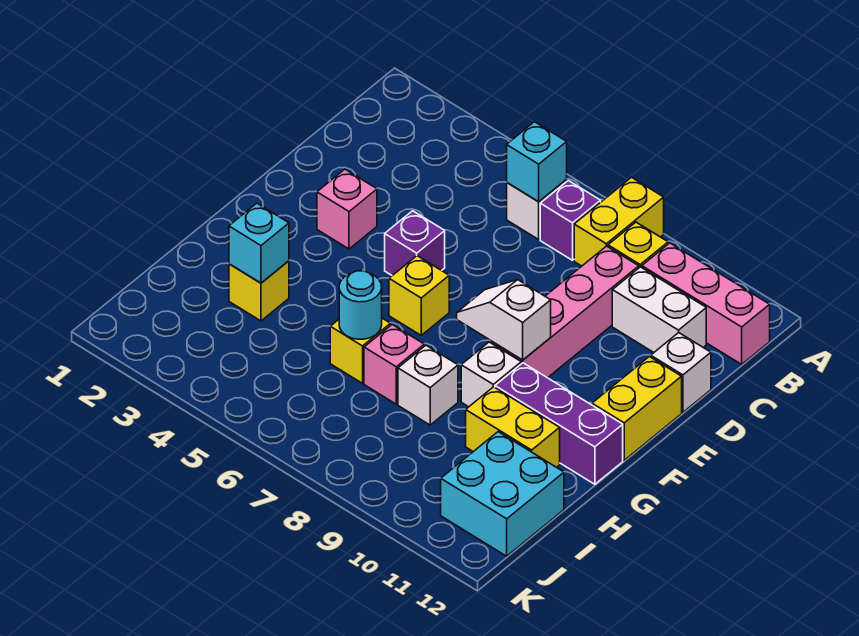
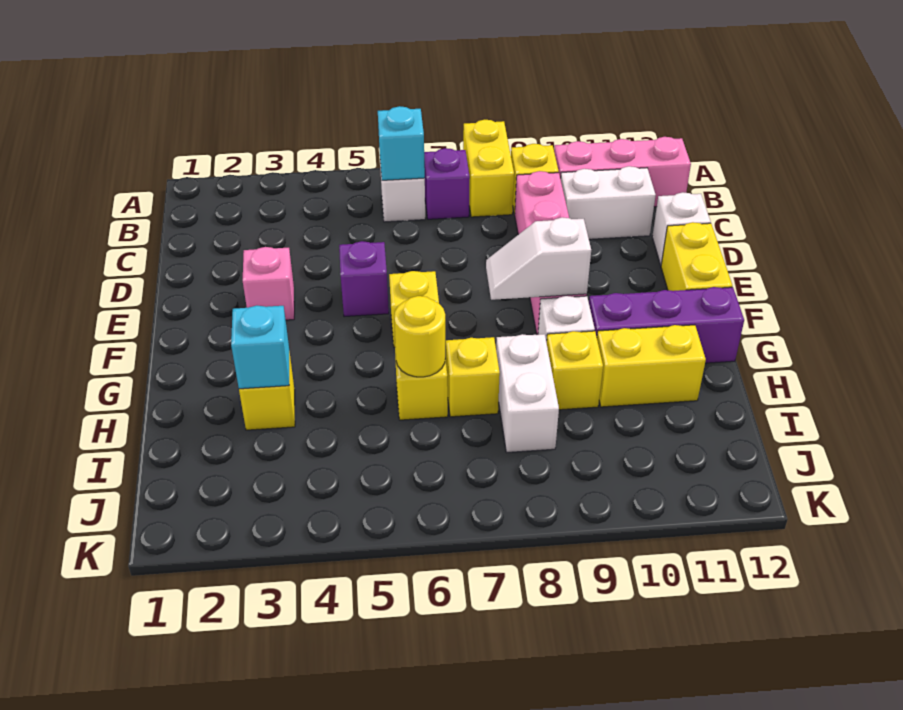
cyan 1x1 round brick [339,271,382,339] -> yellow 1x1 round brick [394,296,445,377]
pink 1x1 brick [364,325,424,404] -> yellow 1x1 brick [446,337,500,417]
white 1x1 brick [398,345,458,425] -> white 1x2 brick [496,334,559,452]
none -> yellow 1x1 brick [547,331,603,410]
cyan 2x2 brick [441,432,564,556] -> none

